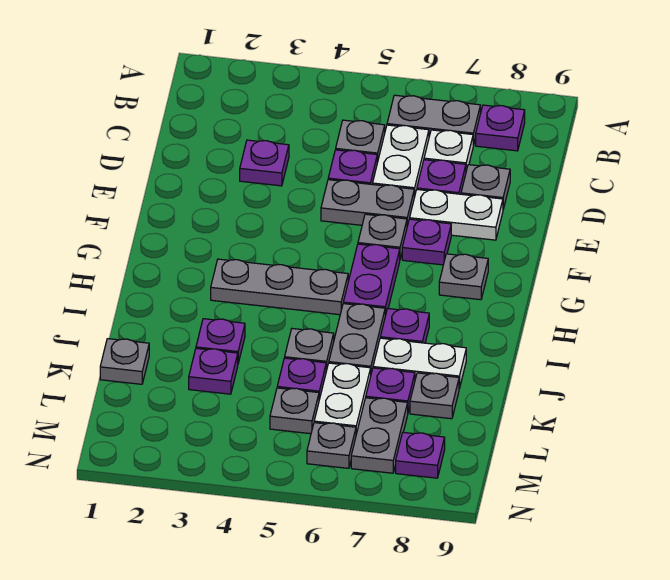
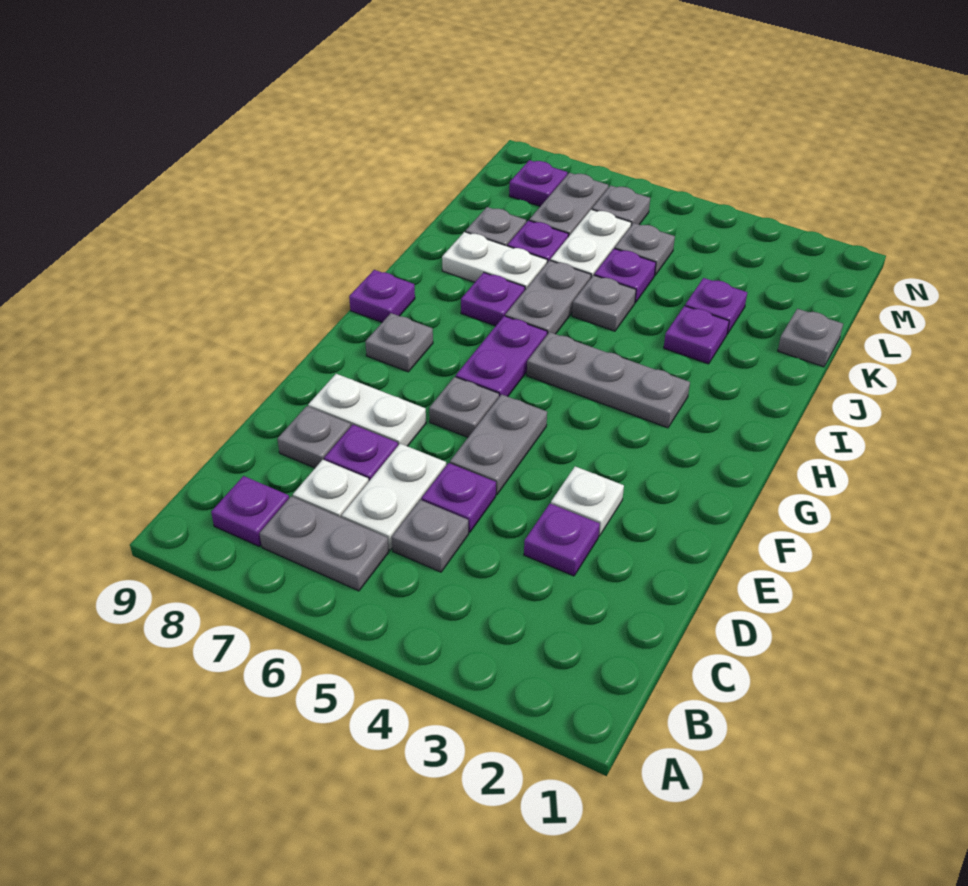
none -> white 1x1 plate [551,466,624,536]
grey 1x2 plate [321,180,414,226] -> grey 1x2 plate turned to [450,394,547,495]
purple 1x1 plate [402,219,451,265] -> purple 1x1 plate moved to [349,270,415,322]

